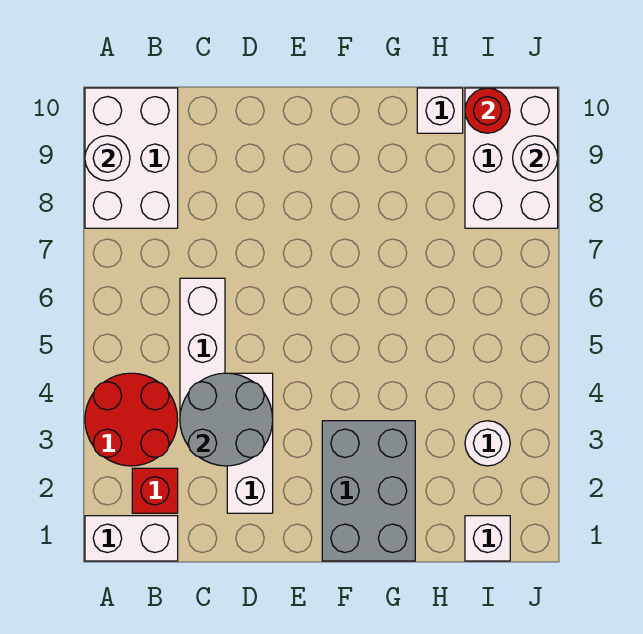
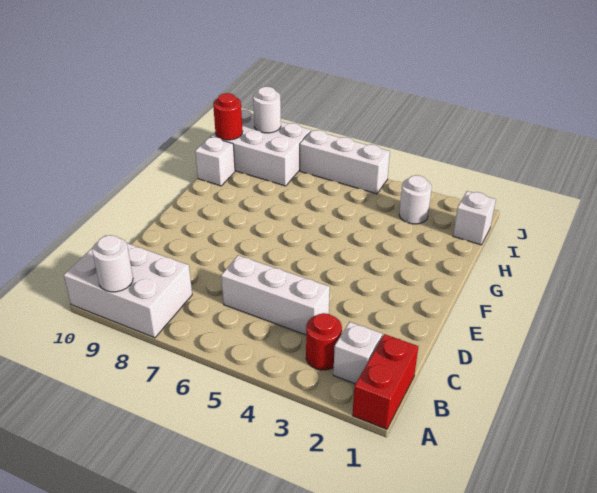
white 1x2 brick [85,516,178,561] -> red 1x2 brick [352,334,418,429]
red 2x2 round brick [85,373,178,466] -> red 1x1 round brick [306,313,342,370]
red 1x1 brick [132,468,178,513] -> white 1x1 brick [333,322,383,384]
grey 2x2 round brick [180,373,273,466] -> none
white 1x3 brick [227,373,273,513] -> white 1x3 brick moved to [300,130,390,194]
grey 2x3 brick [322,421,415,561] -> none

